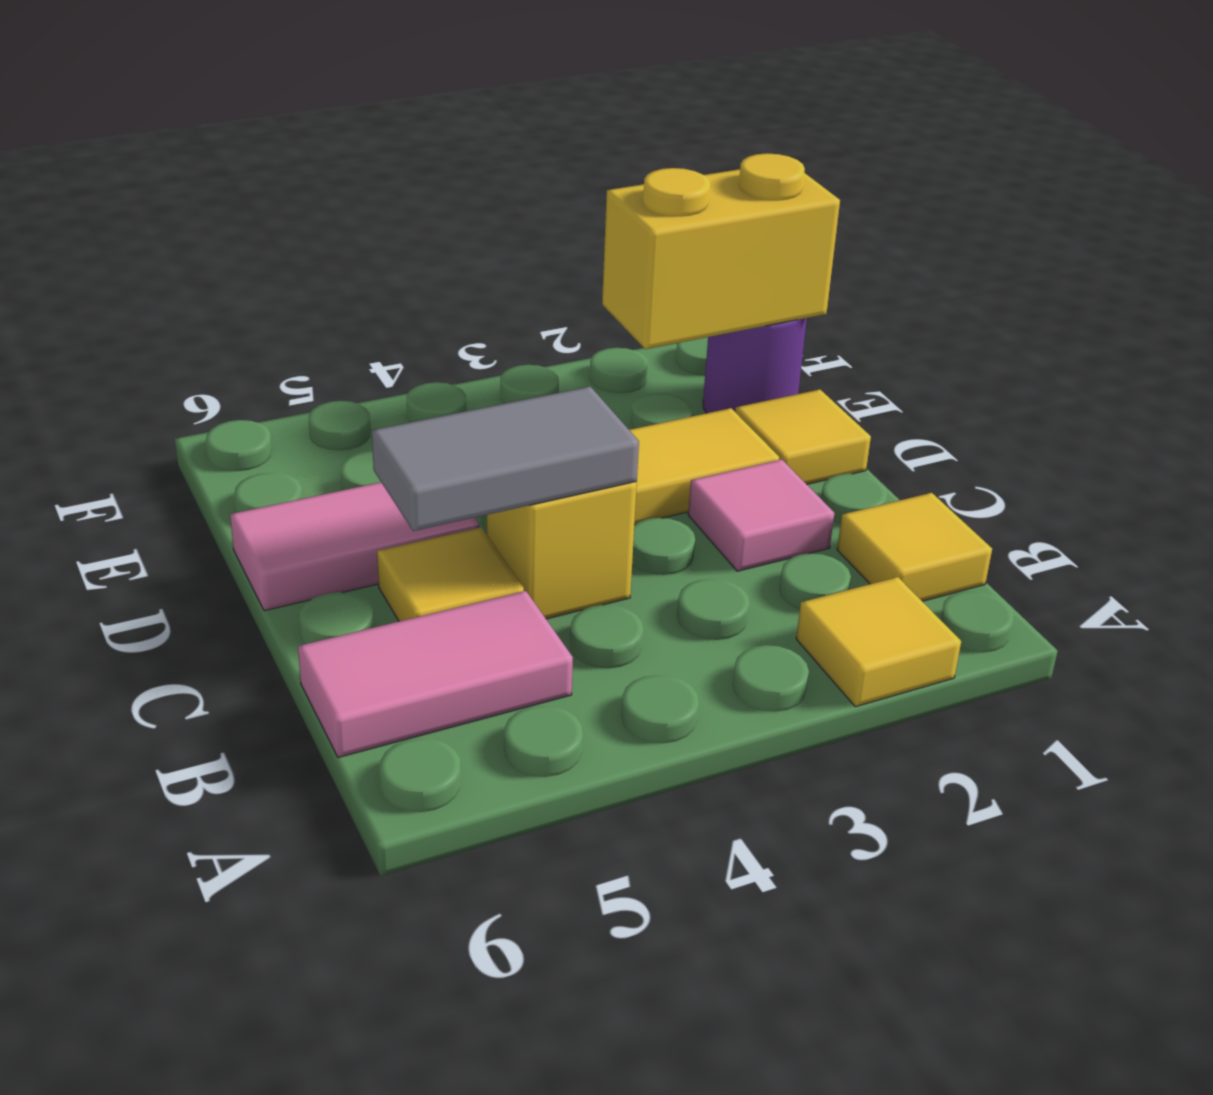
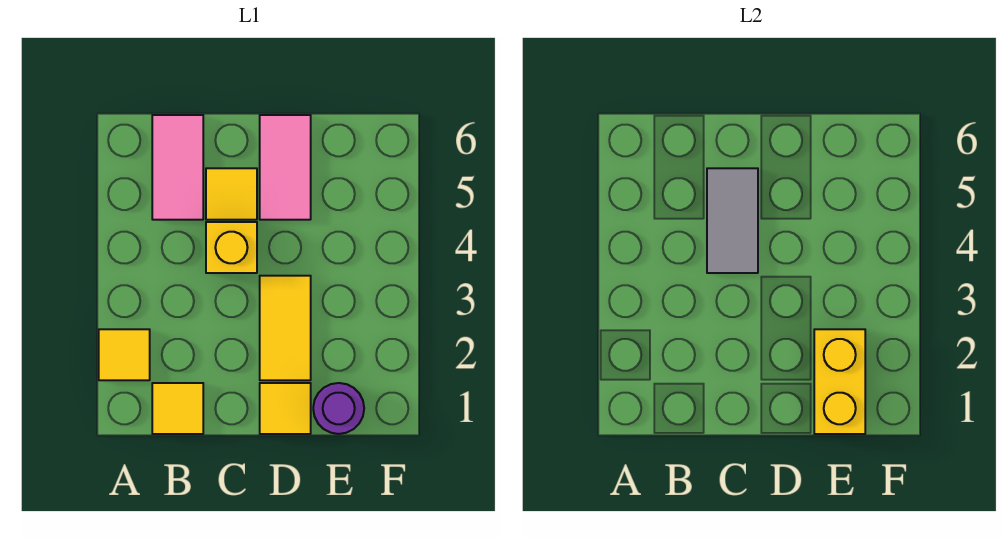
pink 1x1 tile [688,460,834,571] -> none

